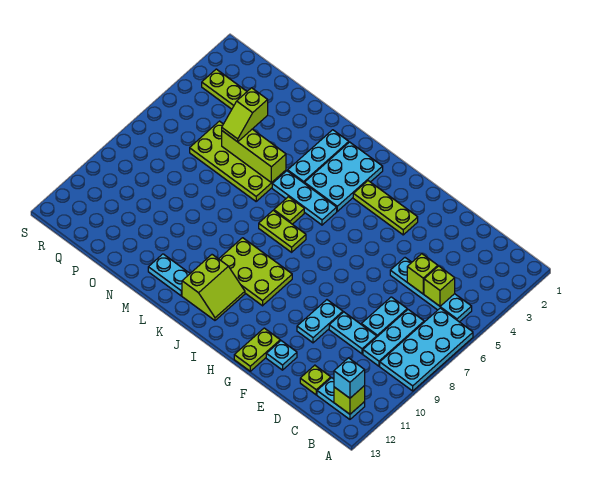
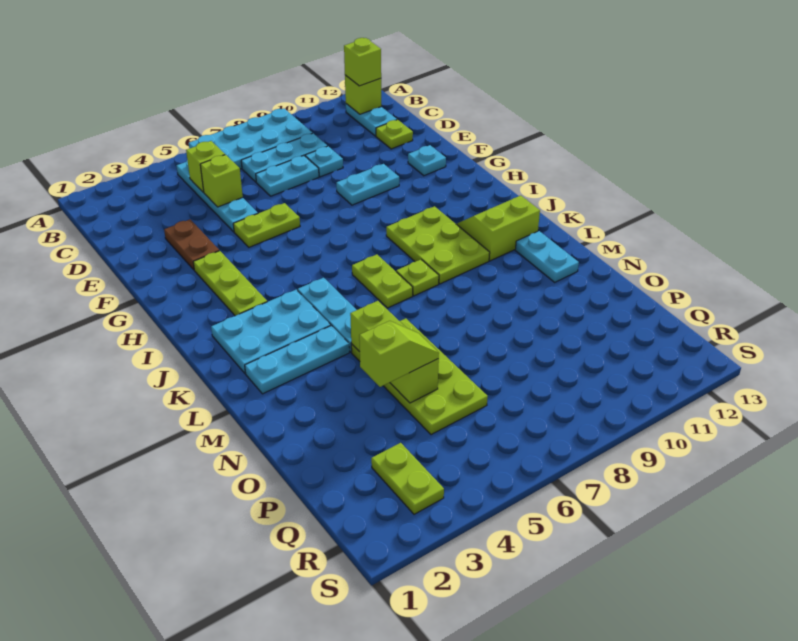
cyan 1x1 brick [334,358,365,398] -> lime 1x1 brick [344,38,381,86]
cyan 1x2 plate [329,312,377,354] -> cyan 1x1 plate [305,146,343,177]
none -> brown 1x2 plate [164,219,219,270]
lime 1x2 plate [234,328,280,371] -> lime 1x2 plate moved to [233,203,300,247]
lime 1x1 plate [274,197,304,224] -> lime 1x1 plate moved to [396,259,439,296]

